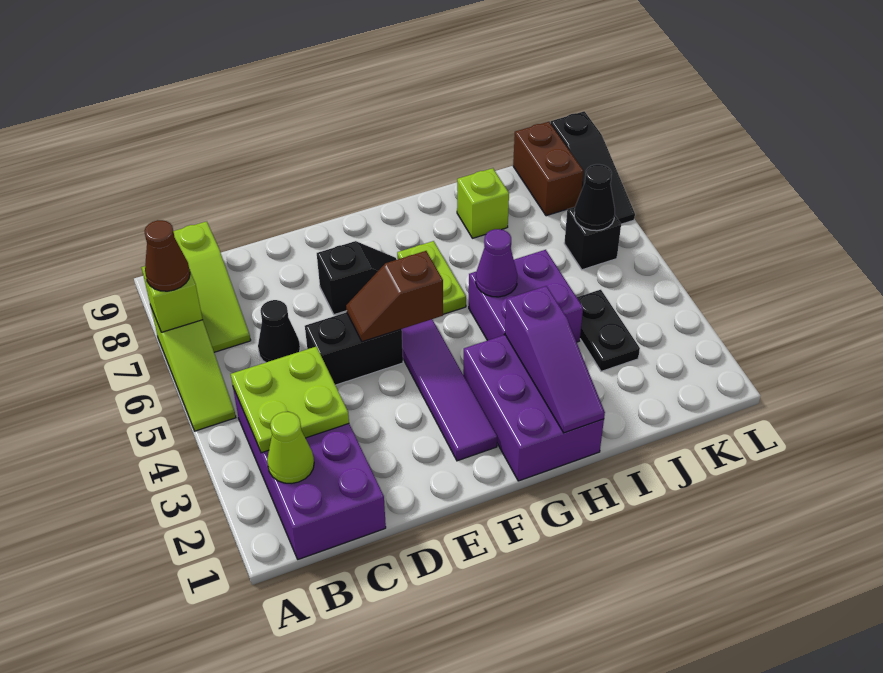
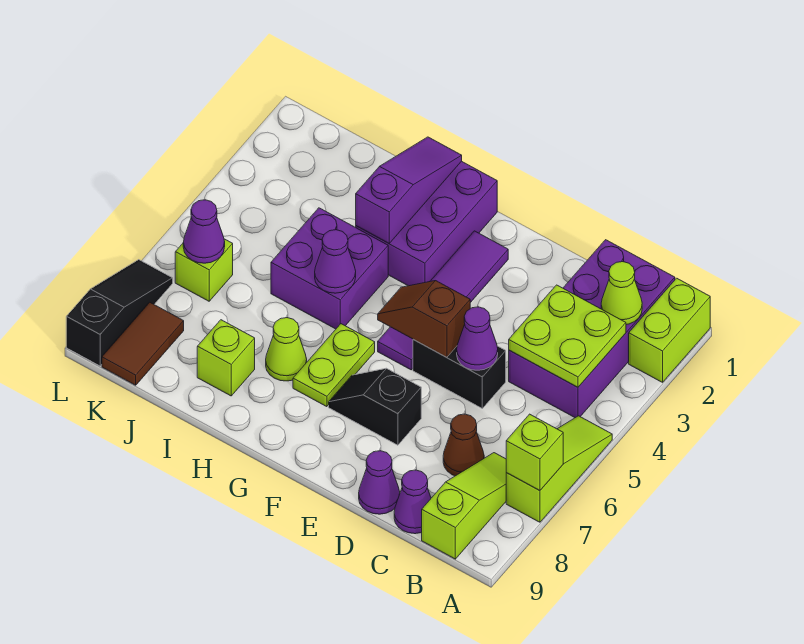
none -> lime 1x2 brick [629,278,710,382]
brown 1x1 cone [145,220,190,291] -> brown 1x1 cone moved to [443,414,484,476]
black 1x1 cone [258,300,300,363] -> none
none -> purple 1x1 cone [394,470,431,534]
none -> purple 1x1 cone [457,307,498,370]
none -> purple 1x1 cone [359,451,400,514]
brown 1x2 slope [346,251,443,342] -> brown 1x2 slope turned to [378,281,470,357]
none -> lime 1x1 cone [266,318,307,381]
black 1x2 plate [577,290,640,371] -> none
black 1x1 brick [564,207,621,270] -> lime 1x1 brick [175,239,233,301]
black 1x1 cone [574,164,615,231] -> purple 1x1 cone [183,200,225,263]
brown 1x2 brick [513,122,583,216] -> brown 1x2 tile [102,303,184,385]

